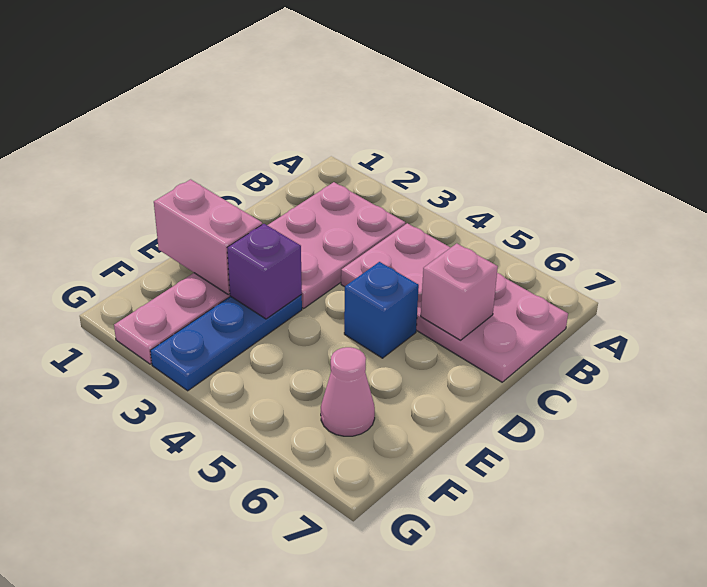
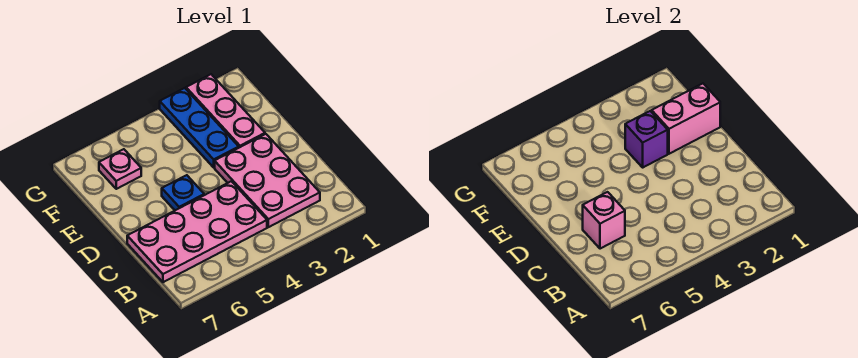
blue 1x1 brick [344,262,419,358] -> blue 1x1 plate [162,175,204,210]
pink 1x1 cone [321,347,375,436] -> pink 1x1 plate [99,149,141,189]

